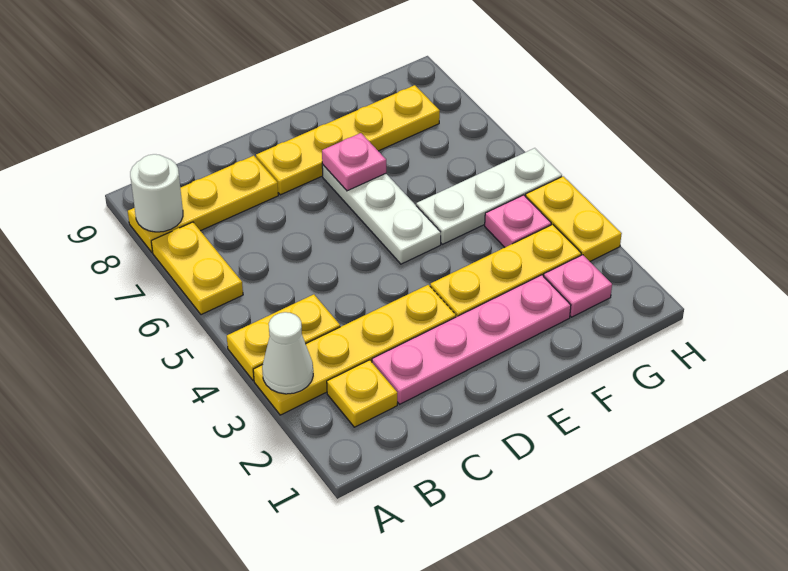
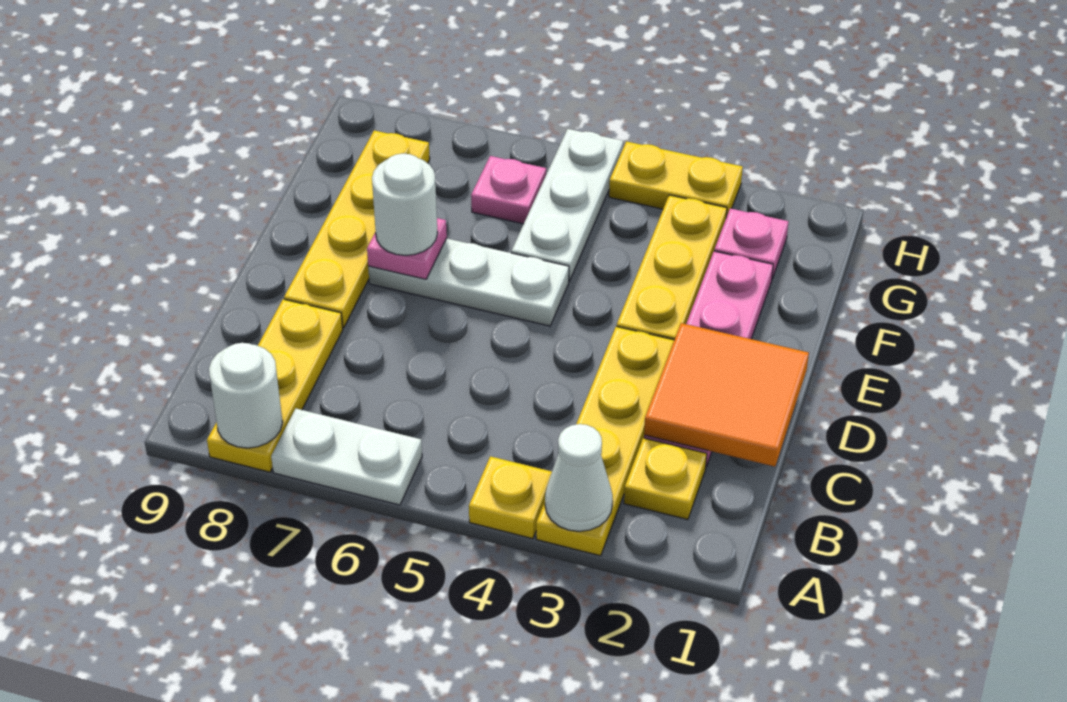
yellow 1x2 plate [227,294,340,381] -> yellow 1x1 plate [469,456,552,539]
yellow 1x2 plate [151,222,243,315] -> white 1x2 plate [271,409,422,505]
none -> orange 2x2 tile [644,323,809,467]
none -> white 1x1 round brick [372,154,438,256]
pink 1x1 plate [485,195,551,247] -> pink 1x1 plate moved to [471,156,546,224]

